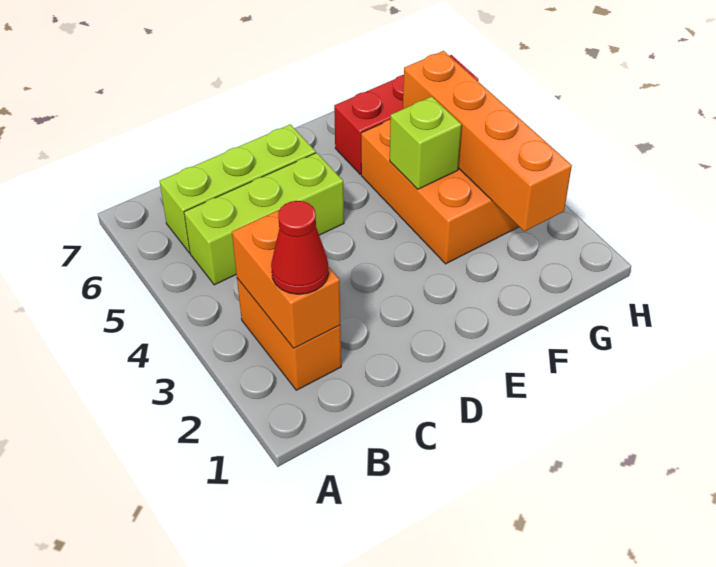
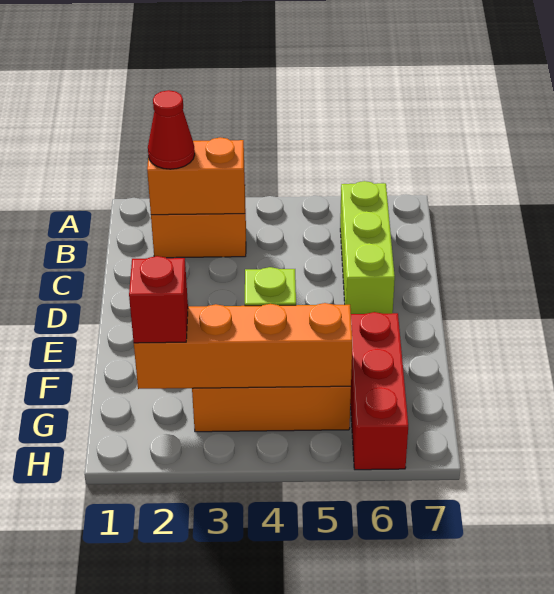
lime 1x3 brick [184,153,344,285] -> none
none -> red 1x1 brick [129,256,188,343]

